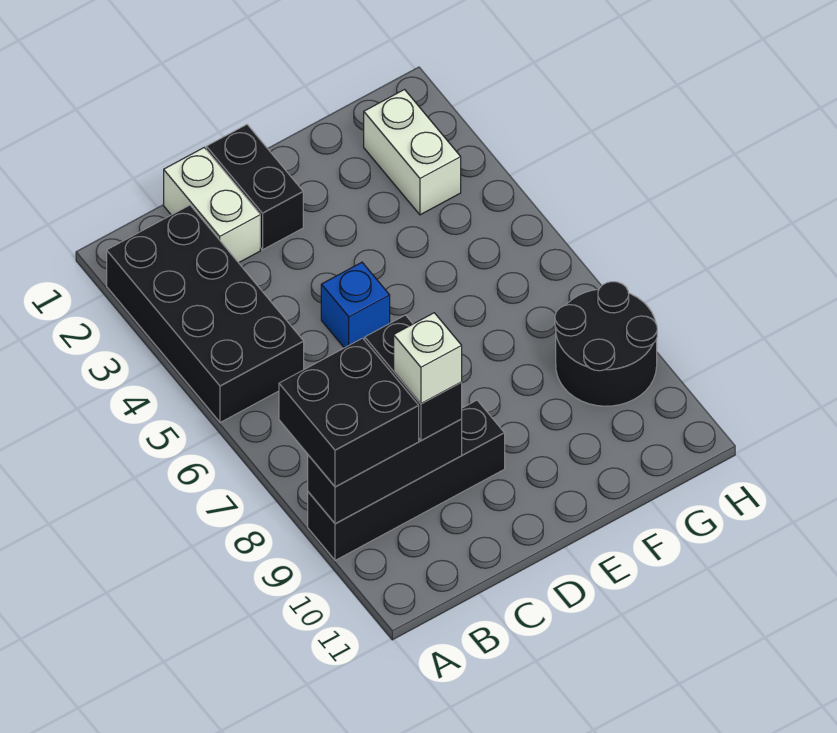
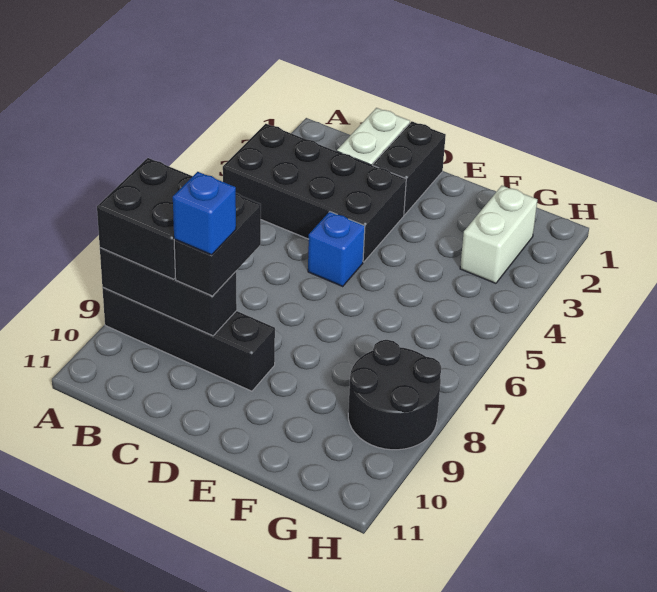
black 2x4 brick [107,205,304,423] -> black 2x4 brick turned to [223,124,406,262]
white 1x1 brick [394,313,462,404] -> blue 1x1 brick [173,172,236,255]

